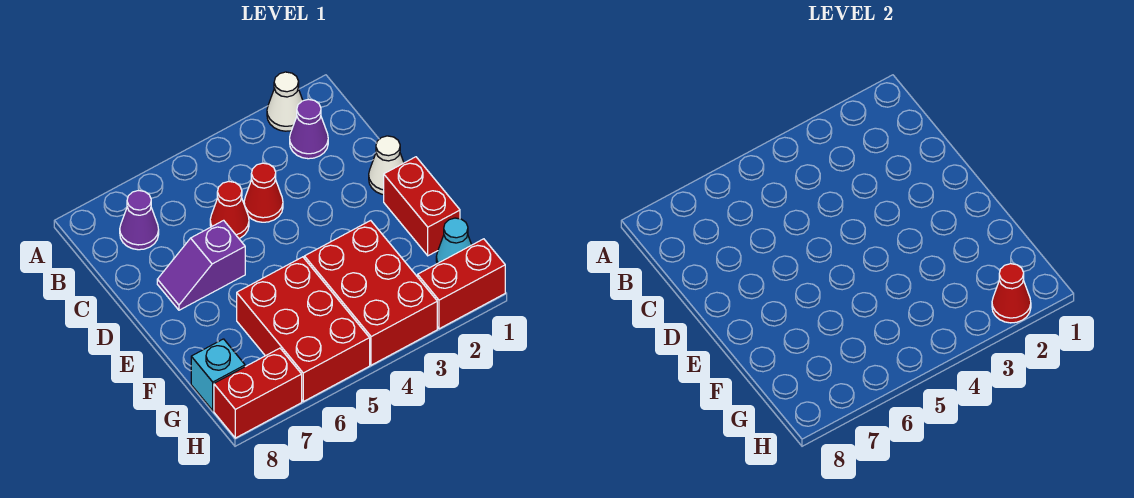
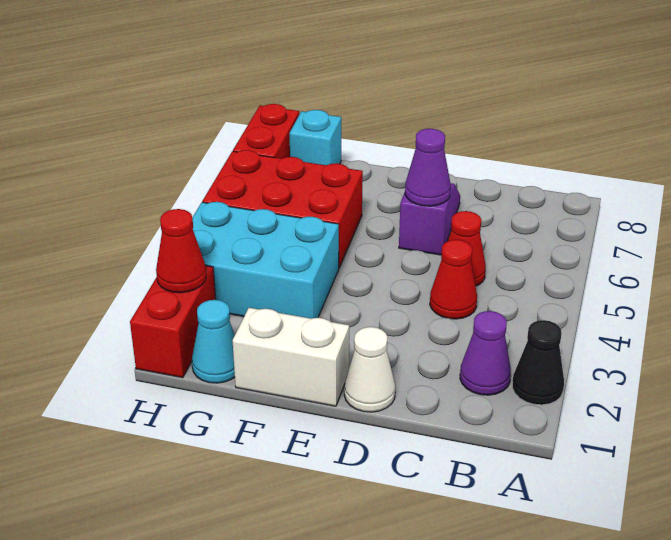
white 1x1 cone [267,72,303,131] -> black 1x1 cone [512,320,564,405]
purple 1x1 cone [120,190,159,250] -> purple 1x1 cone moved to [405,129,451,206]
red 1x2 brick [384,157,460,256] -> white 1x2 brick [233,308,349,406]
red 2x3 brick [304,221,437,365] -> cyan 2x3 brick [192,202,339,319]

